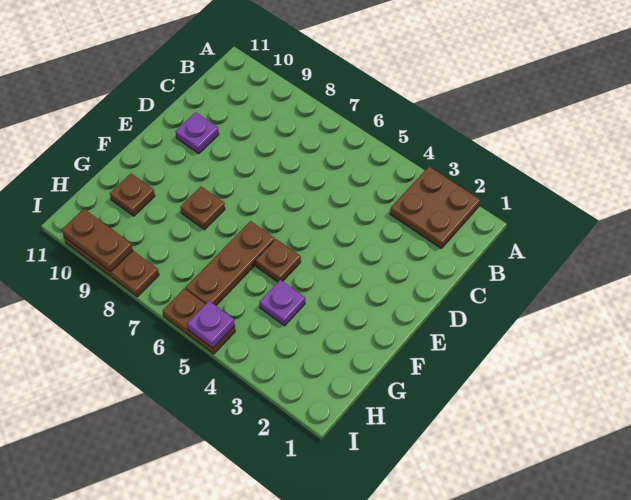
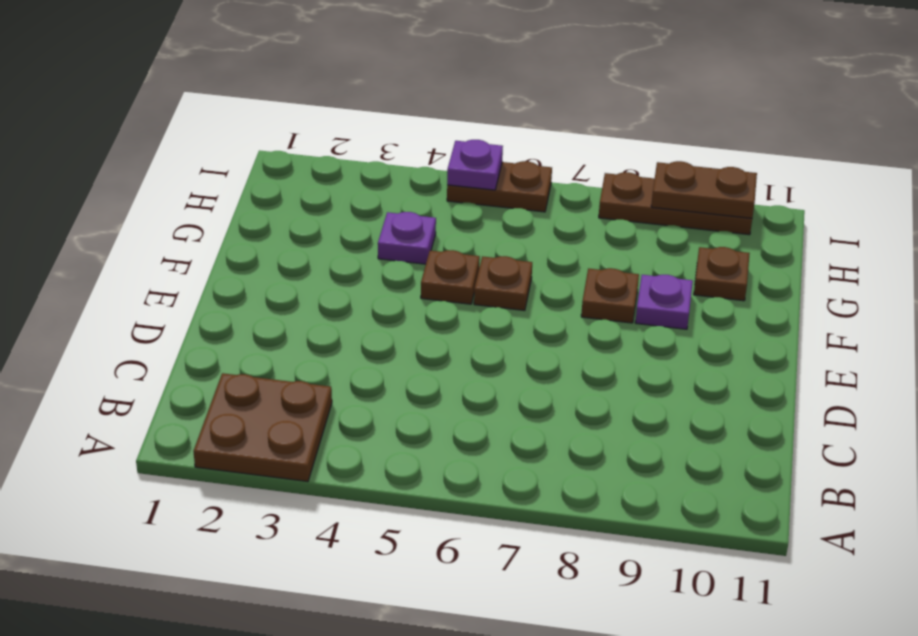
purple 1x1 plate [176,112,219,154] -> purple 1x1 plate moved to [635,275,693,329]
brown 1x3 plate [185,221,275,305] -> brown 1x1 plate [474,256,532,311]

